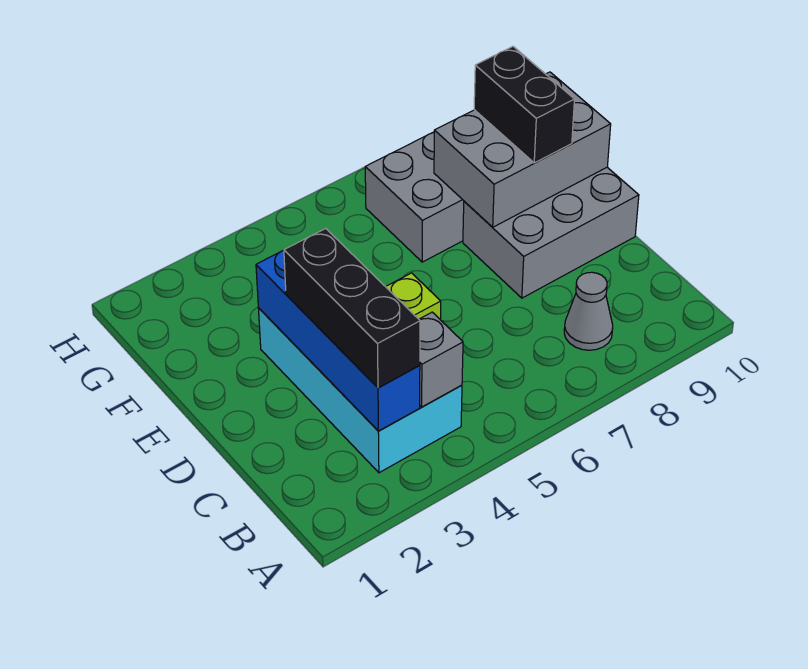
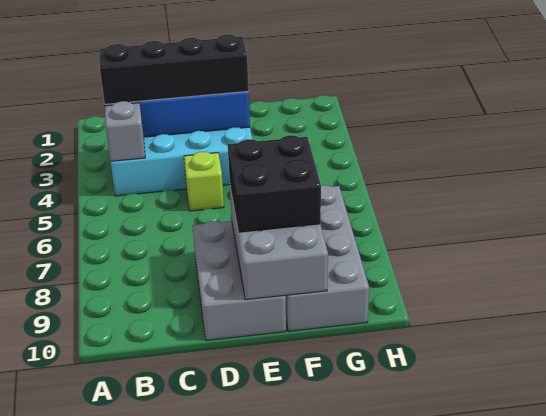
black 1x3 brick [284,228,420,388] -> black 1x4 brick [99,34,249,104]
grey 1x1 cone [564,272,613,350] -> none
black 1x2 brick [474,47,575,163] -> black 2x2 brick [228,135,321,233]

